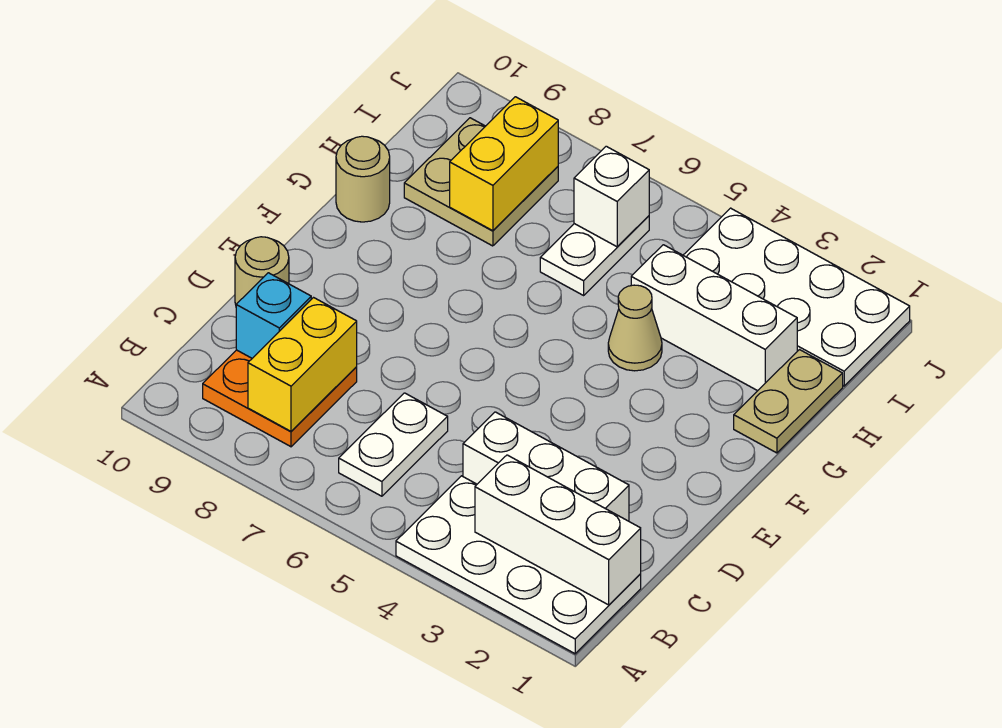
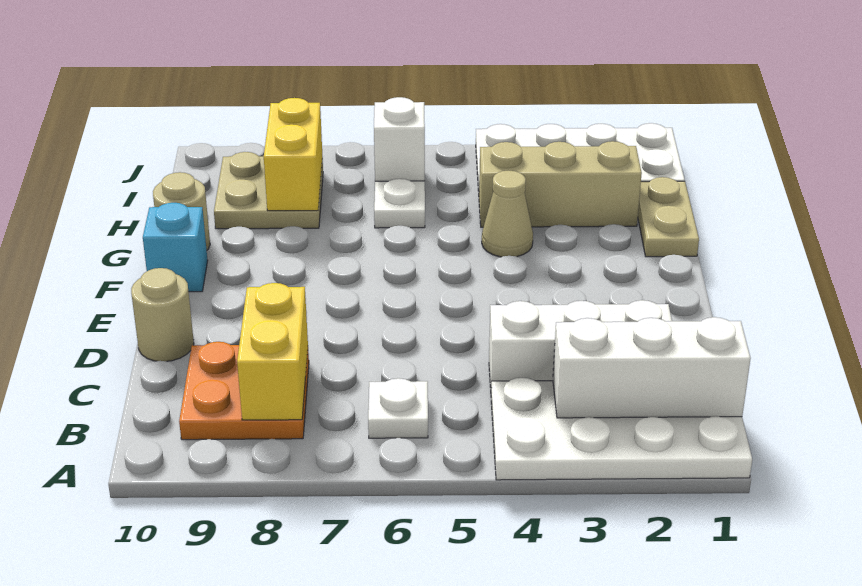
white 1x2 plate [339,393,448,496] -> white 1x1 plate [368,378,428,438]
cyan 1x1 brick [236,273,311,358] -> cyan 1x1 brick moved to [143,203,208,292]
white 1x3 brick [631,245,797,391] -> tan 1x3 brick [479,141,642,227]

